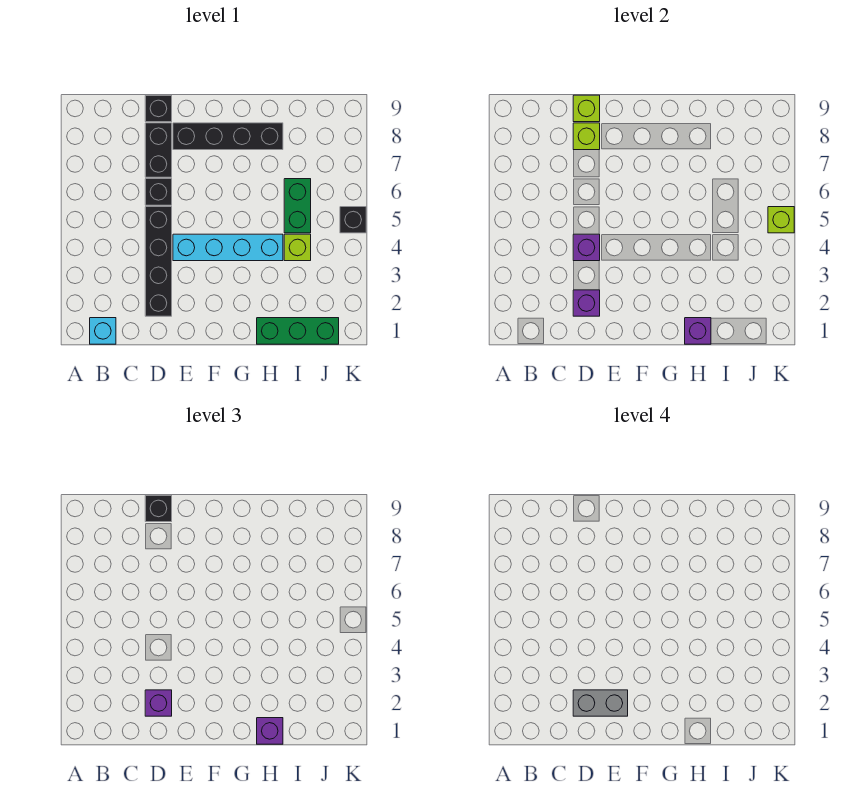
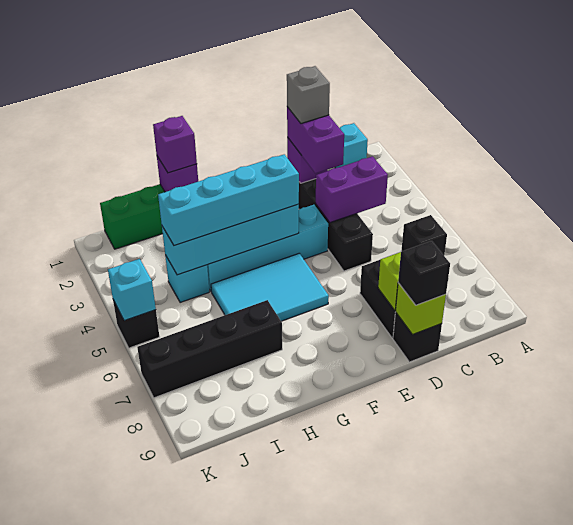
purple 1x1 brick [145,690,172,716] -> purple 1x2 brick [287,107,344,173]
grey 1x2 brick [573,690,628,716] -> grey 1x1 brick [287,66,330,123]
purple 1x1 brick [573,234,600,261] -> purple 1x2 brick [316,156,388,222]
black 1x1 brick [145,179,172,205] -> black 1x1 brick moved to [401,215,447,255]
black 1x4 brick [173,123,283,150] -> black 1x4 brick moved to [137,300,282,398]
none -> cyan 1x4 brick [162,204,299,275]
none -> cyan 1x4 brick [158,154,299,246]
none -> cyan 2x3 tile [211,253,329,321]
lime 1x1 brick [284,234,311,261] -> cyan 1x1 brick [165,255,209,303]
green 1x2 brick [284,179,311,233] -> none
lime 1x1 brick [768,207,794,233] -> cyan 1x1 brick [108,259,156,321]

